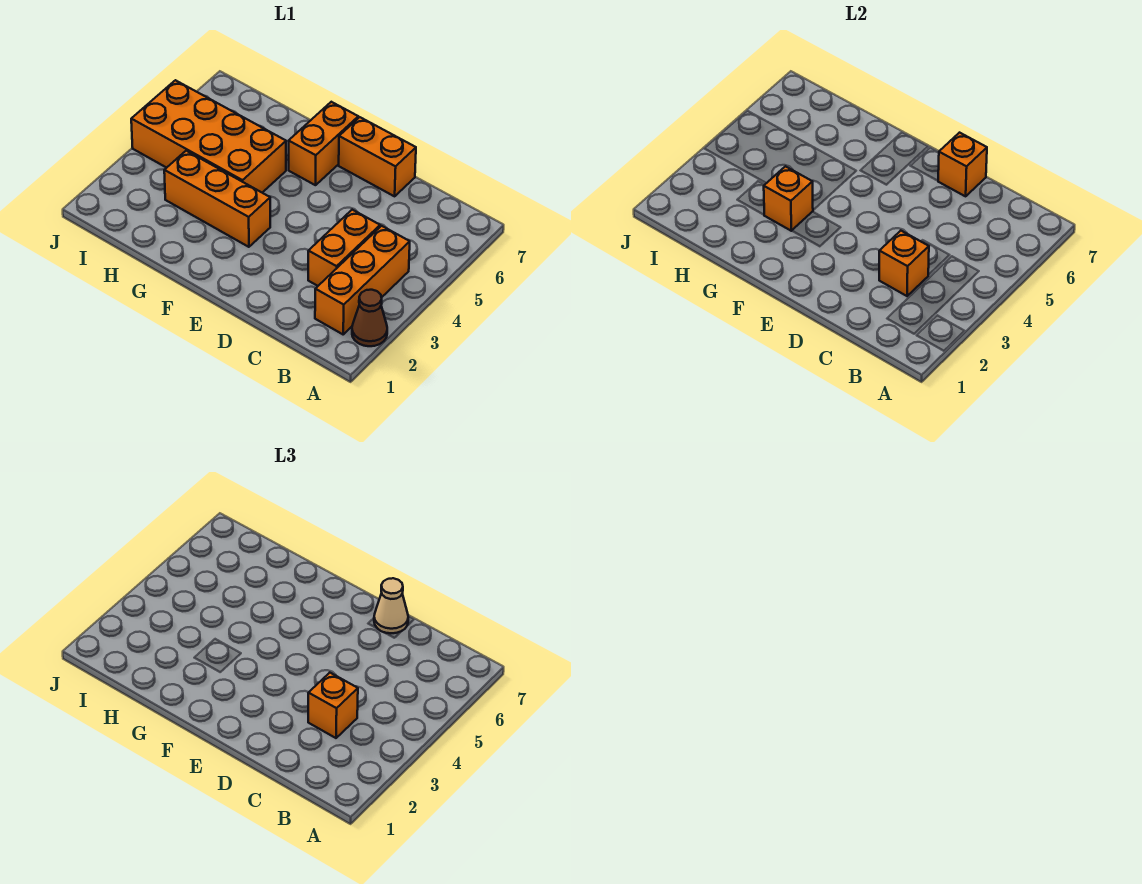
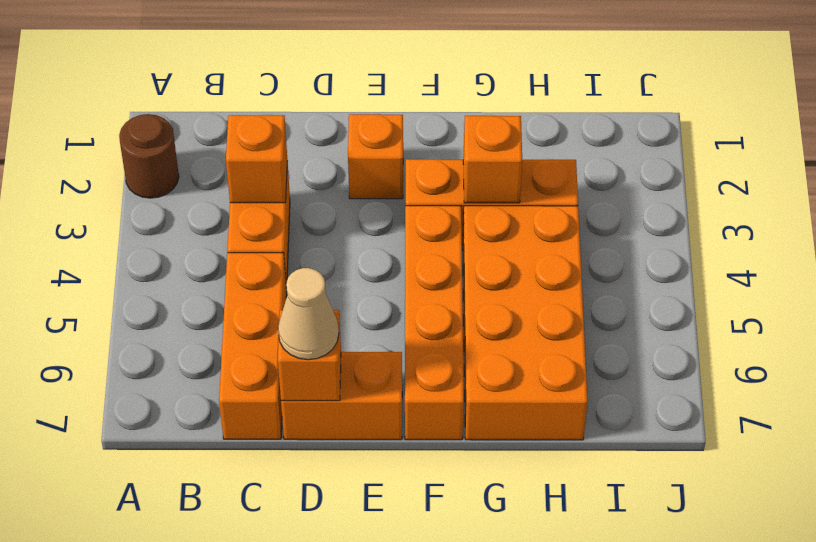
brown 1x1 cone [352,290,387,346] -> brown 1x1 round brick [119,114,179,198]
orange 1x3 brick [315,226,410,334] -> orange 1x3 brick moved to [219,253,287,439]
orange 1x1 brick [308,673,358,738] -> orange 1x1 brick moved to [348,114,403,199]
orange 1x2 brick [289,102,358,185] -> orange 1x4 brick [405,206,464,440]
orange 2x4 brick [131,80,286,193] -> orange 2x4 brick turned to [463,206,588,440]

